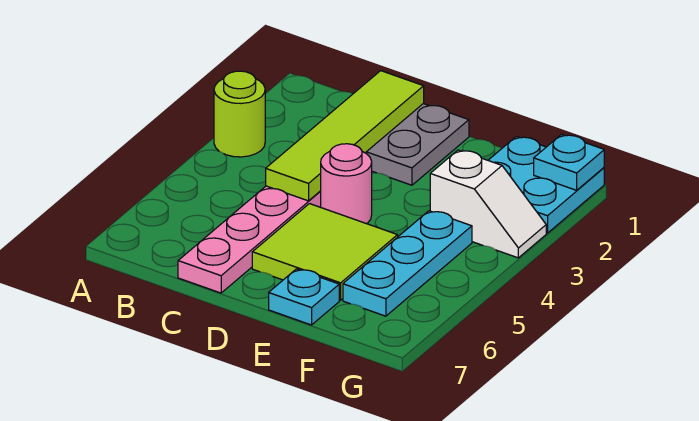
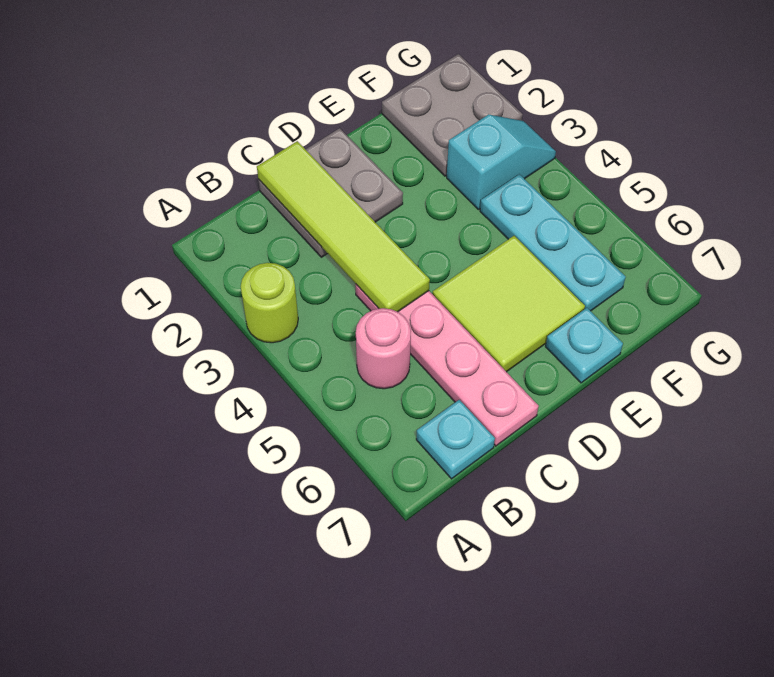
pink 1x1 round brick [321,144,372,224] -> pink 1x1 round brick moved to [356,308,411,389]
cyan 2x2 plate [488,136,604,233] -> grey 2x2 plate [382,54,523,176]
white 1x2 slope [430,150,546,258] -> cyan 1x2 slope [447,114,556,210]
cyan 1x1 plate [534,134,604,190] -> cyan 1x1 plate moved to [416,400,495,479]

